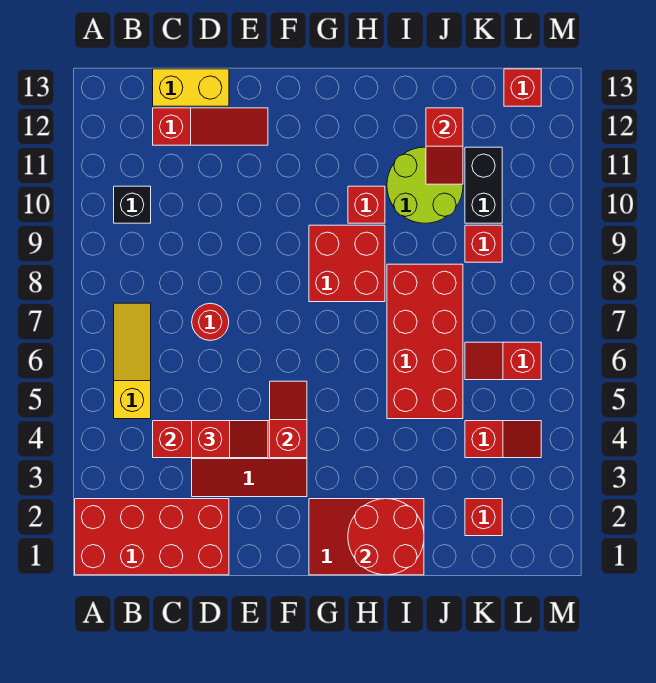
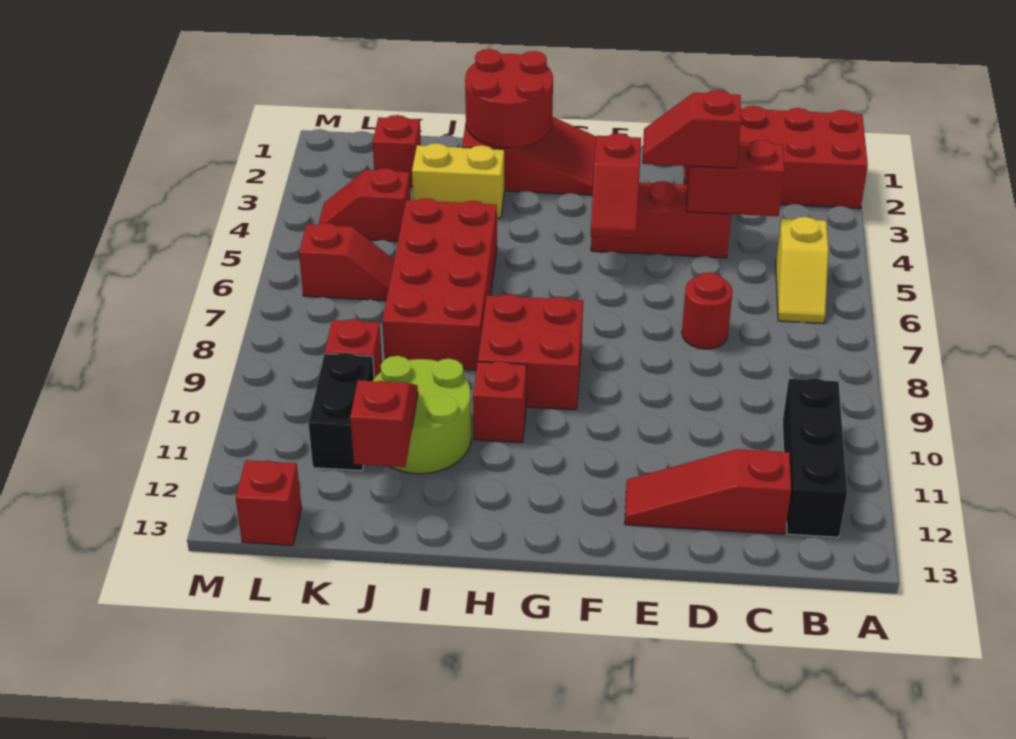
yellow 1x3 slope [114,303,151,419] -> yellow 1x2 slope [776,217,829,323]
black 1x1 brick [114,186,151,223] -> black 1x3 brick [782,378,847,537]
yellow 1x2 brick [153,69,229,106] -> yellow 1x2 brick moved to [412,143,504,218]

